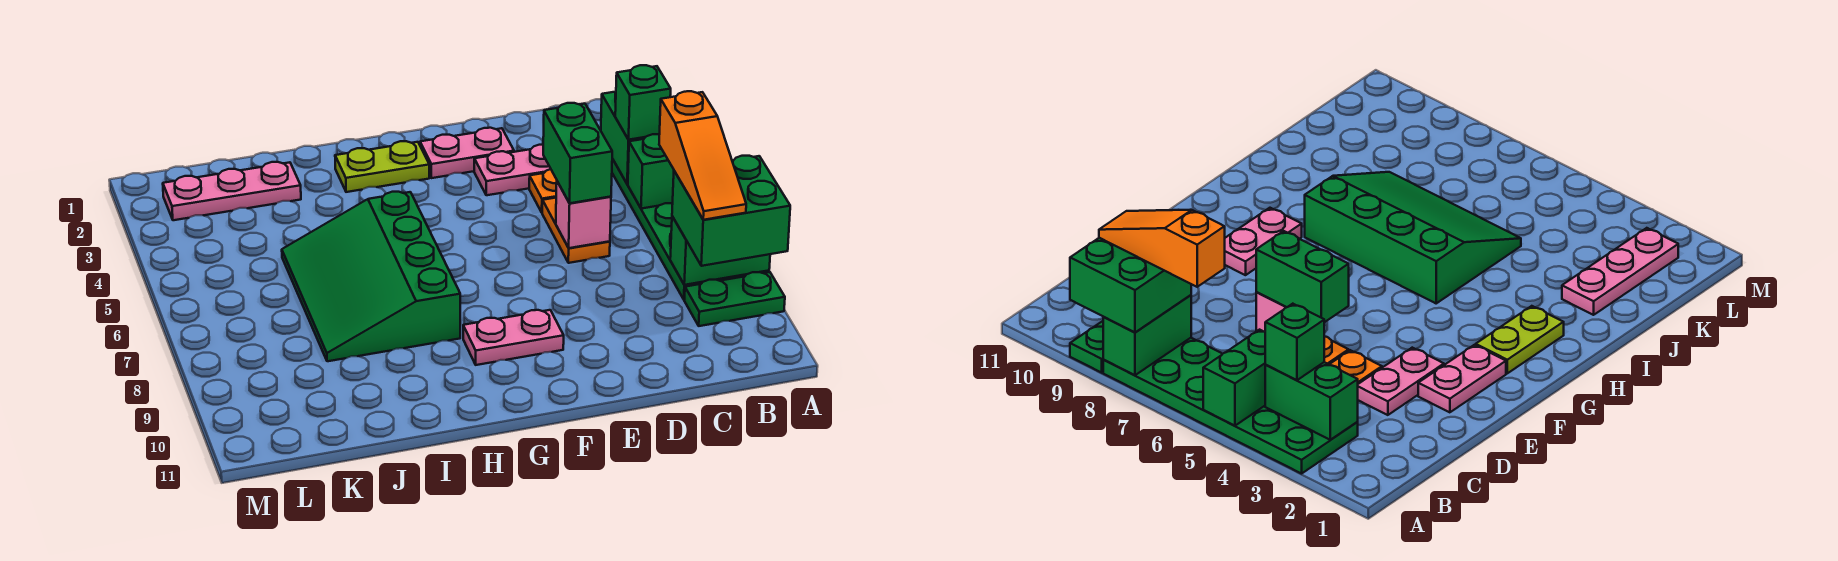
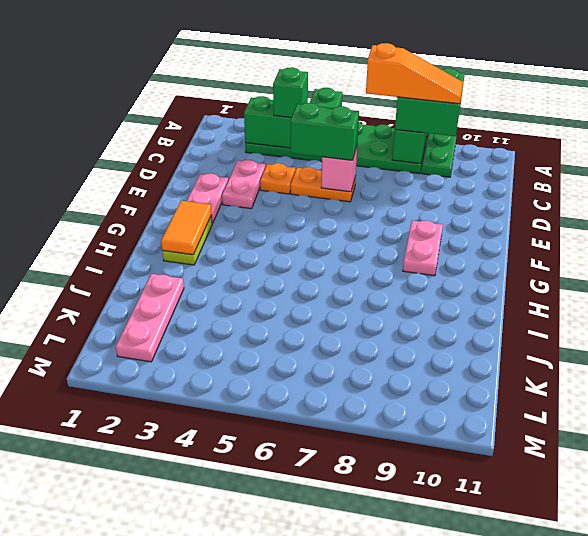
none -> orange 1x2 tile [161,201,211,255]
green 3x4 slope [282,192,460,361] -> none

